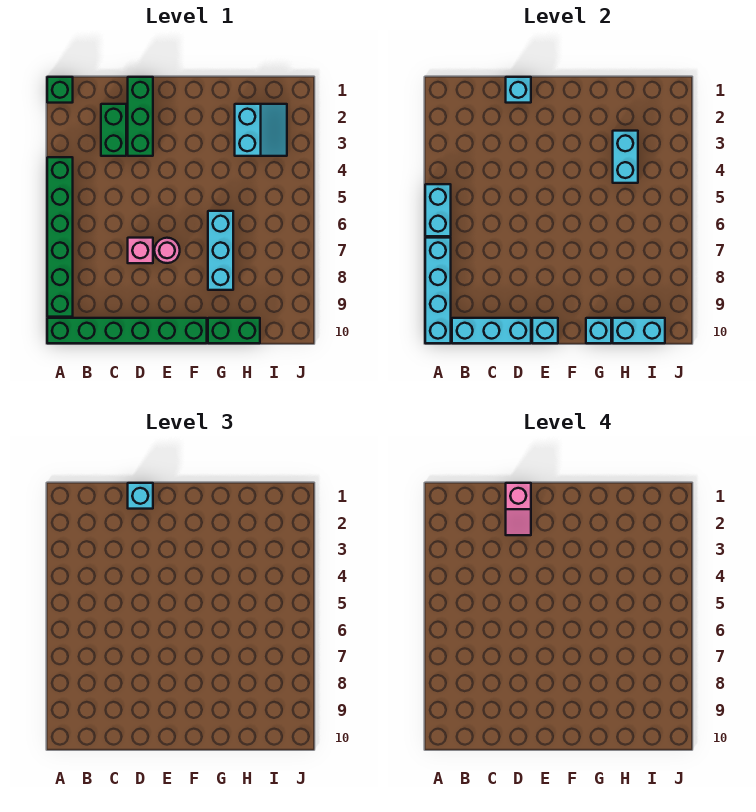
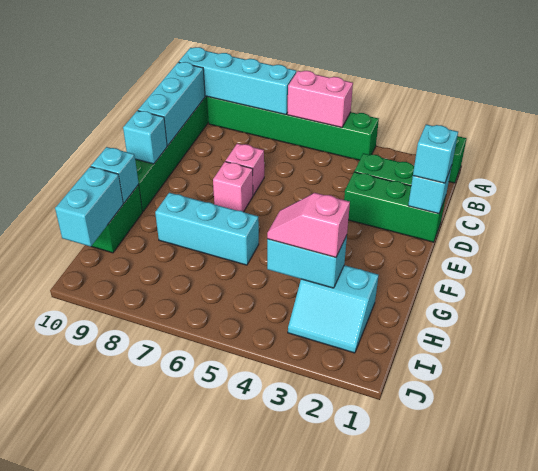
cyan 1x2 brick [425,184,451,236] -> pink 1x2 brick [287,71,353,127]
pink 1x2 slope [506,483,531,535] -> pink 1x2 slope moved to [267,193,350,257]
pink 1x1 round brick [154,238,180,263] -> pink 1x1 brick [213,161,253,212]

